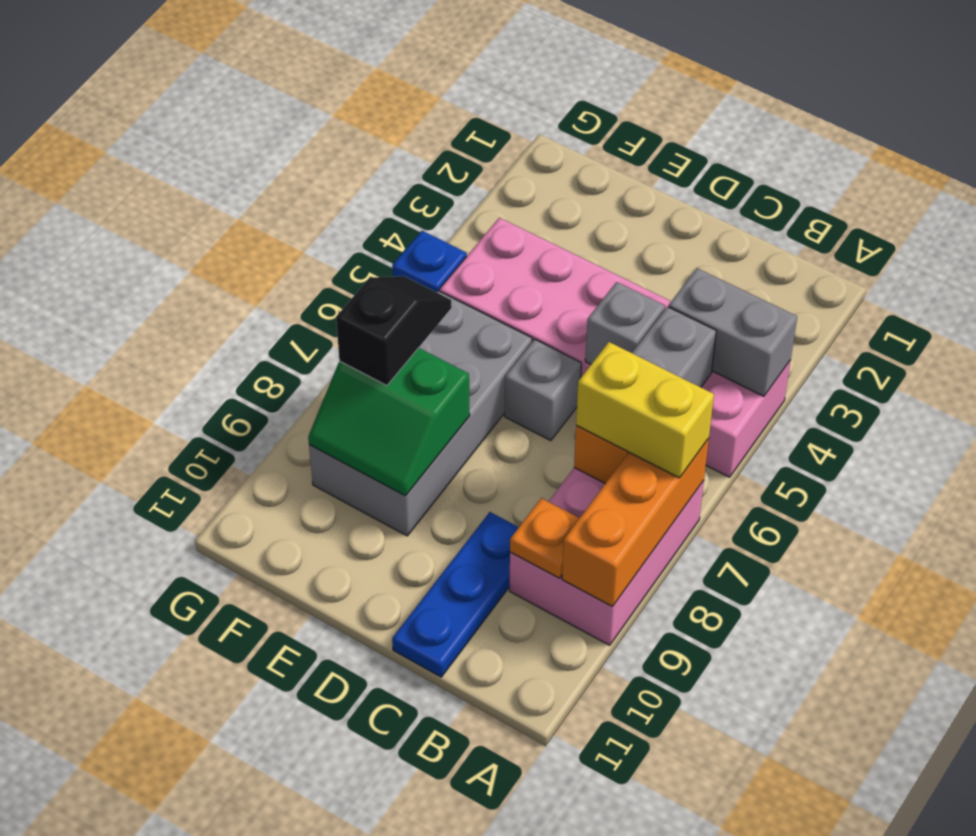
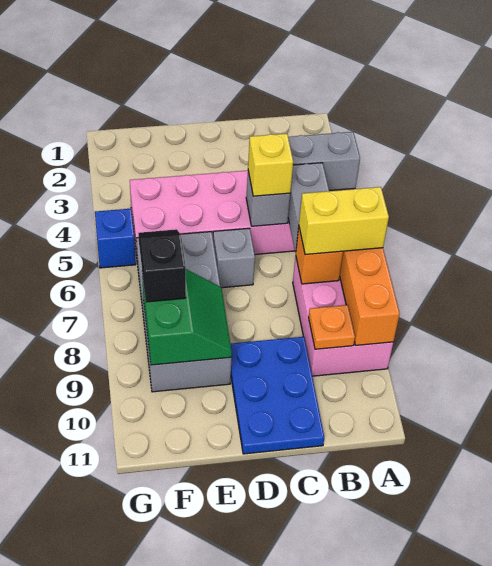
none -> yellow 1x1 brick [248,134,293,196]
blue 1x3 plate [392,512,519,677] -> blue 2x3 plate [231,337,324,454]
green 2x2 slope [308,348,470,496] -> green 2x2 slope turned to [142,269,232,365]

